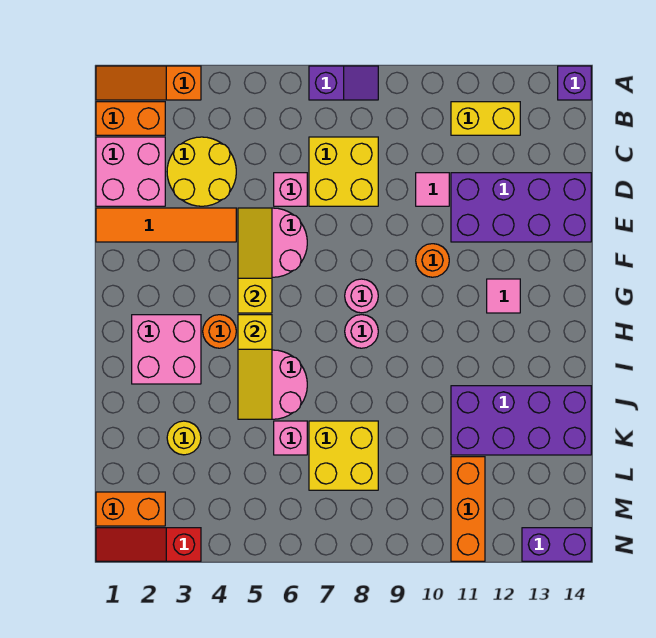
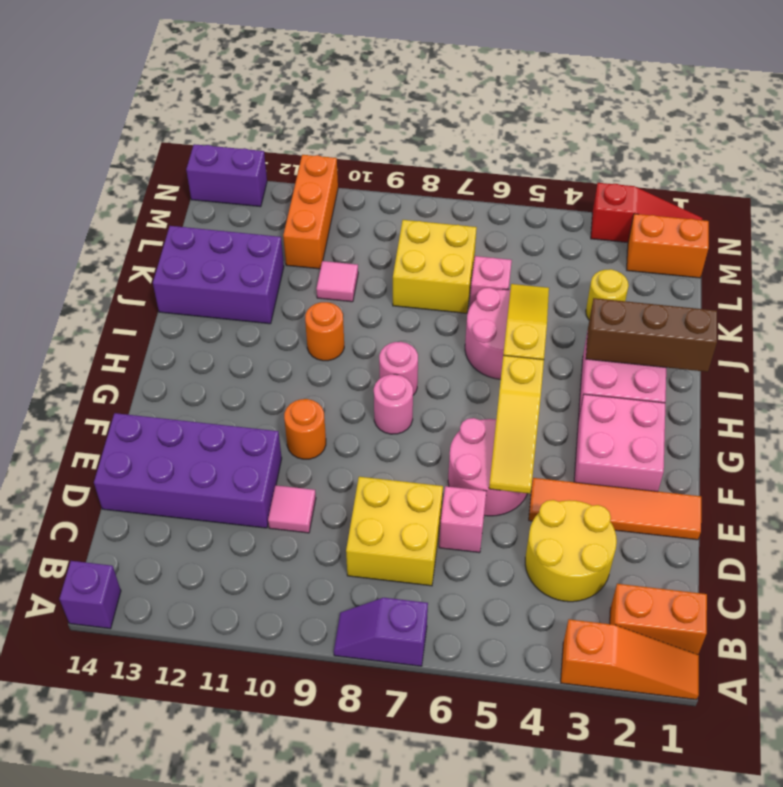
yellow 1x2 brick [451,102,520,135] -> none
pink 2x2 brick [96,137,165,206] -> pink 2x2 brick moved to [574,394,665,492]
pink 1x1 tile [487,279,520,313] -> pink 1x1 tile moved to [316,261,358,302]
orange 1x1 round brick [203,315,236,348] -> orange 1x1 round brick moved to [305,302,344,361]
none -> brown 1x3 brick [586,298,717,372]
purple 2x4 brick [451,386,591,455] -> purple 2x3 brick [153,226,284,324]

